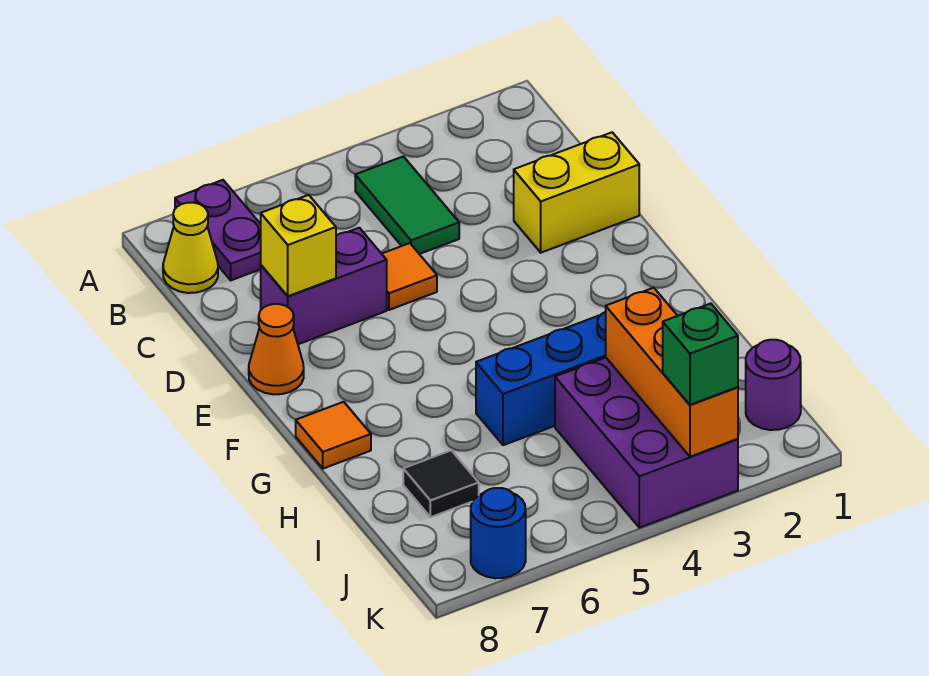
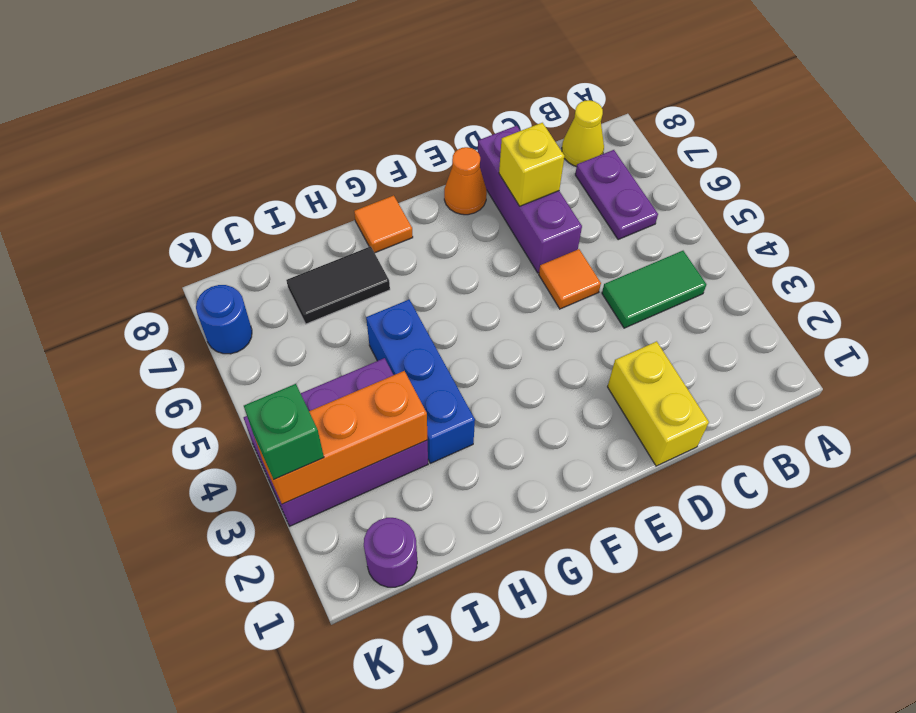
purple 1x2 plate [175,180,261,280] -> purple 1x2 plate turned to [575,150,658,240]
purple 1x2 brick [261,228,387,344] -> purple 1x3 brick [478,126,582,273]
black 1x1 tile [403,450,479,517] -> black 1x2 tile [286,246,390,324]

